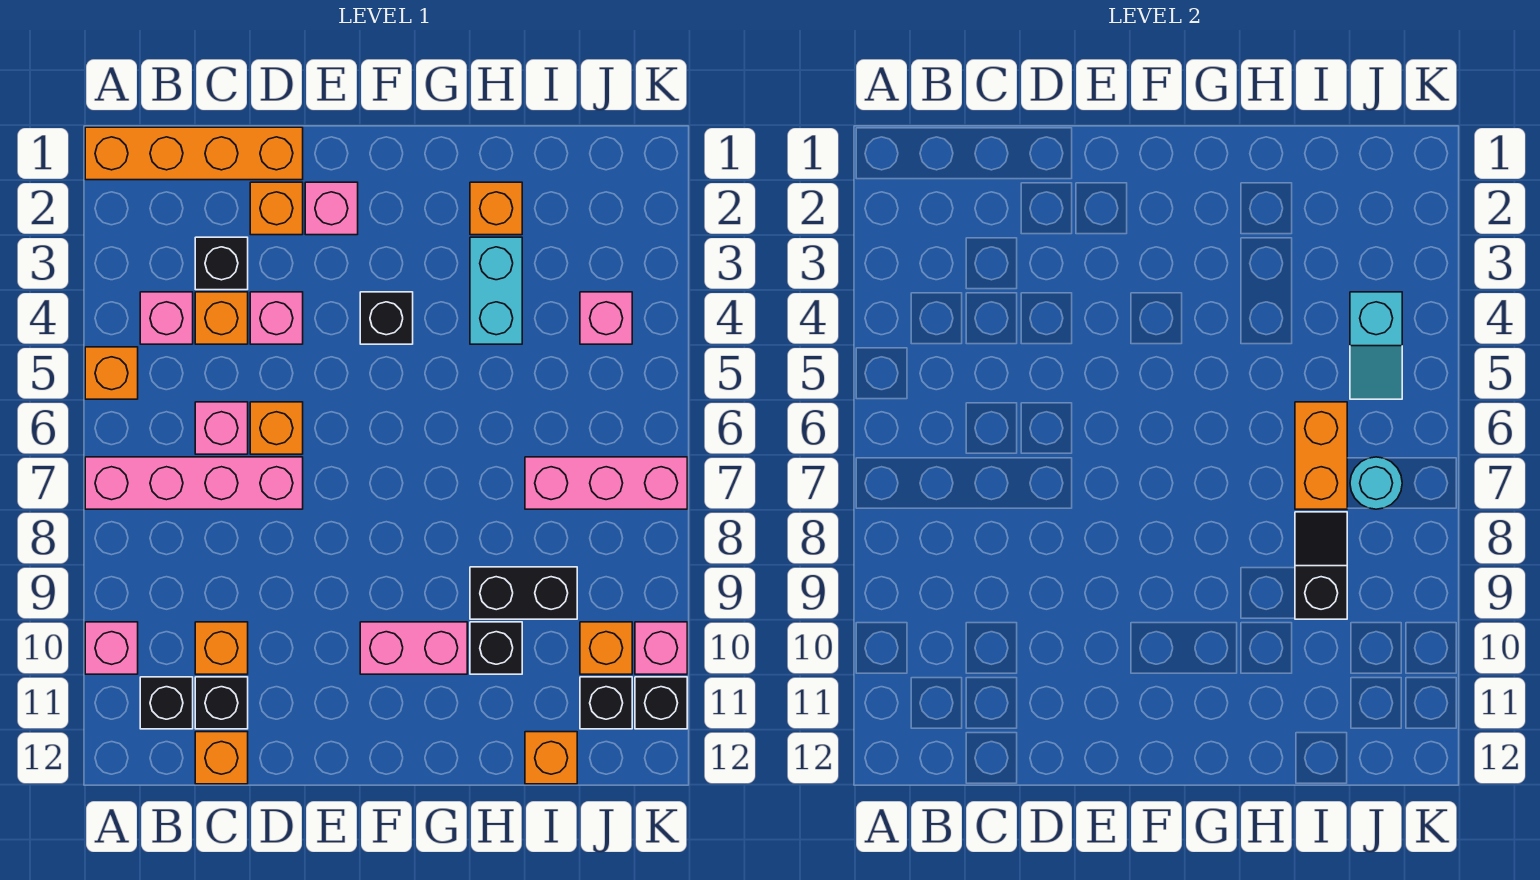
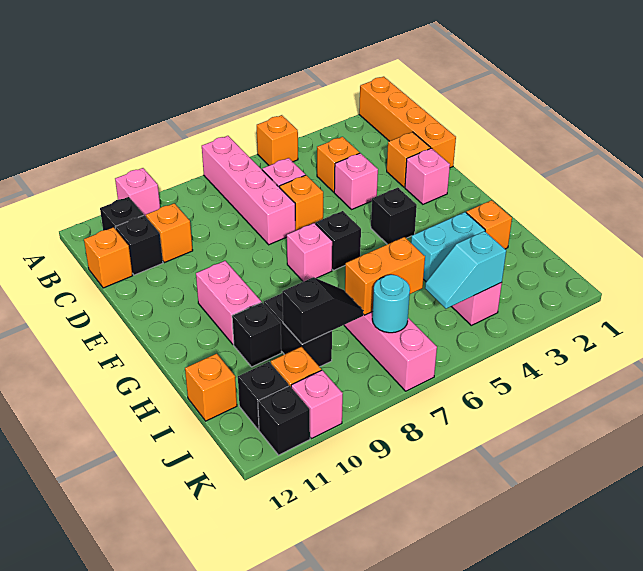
pink 1x1 brick [140,292,193,344] -> pink 1x1 brick moved to [287,223,332,282]
black 1x1 brick [195,237,248,290] -> black 1x1 brick moved to [316,211,361,270]

